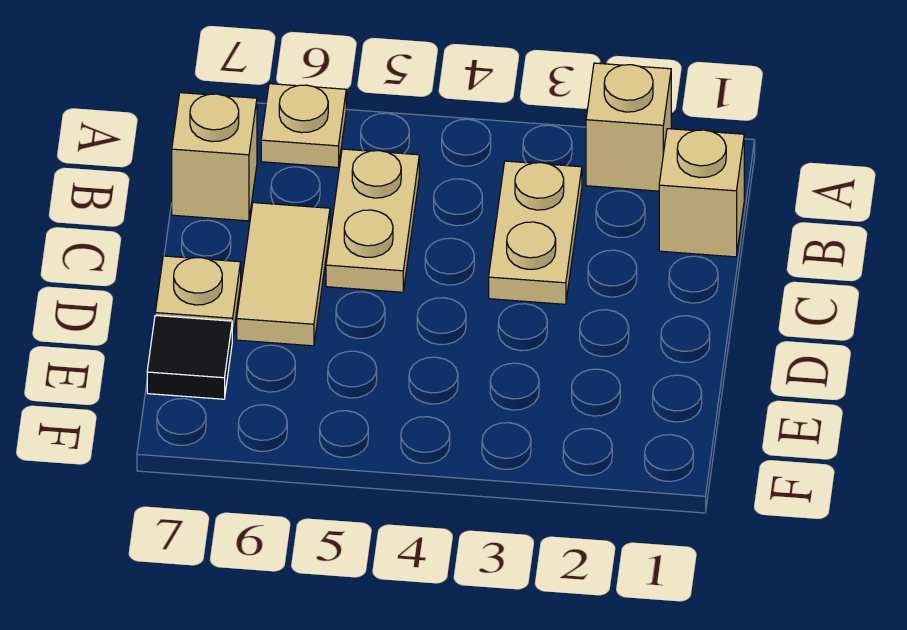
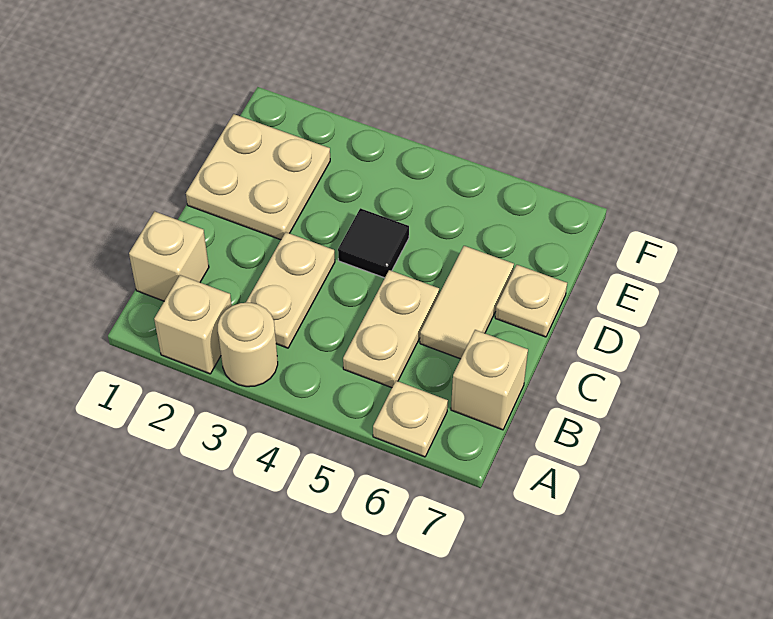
none -> tan 1x1 round brick [218,303,278,387]
none -> tan 2x2 plate [186,114,330,240]
black 1x1 tile [147,315,232,399] -> black 1x1 tile moved to [338,208,409,278]

